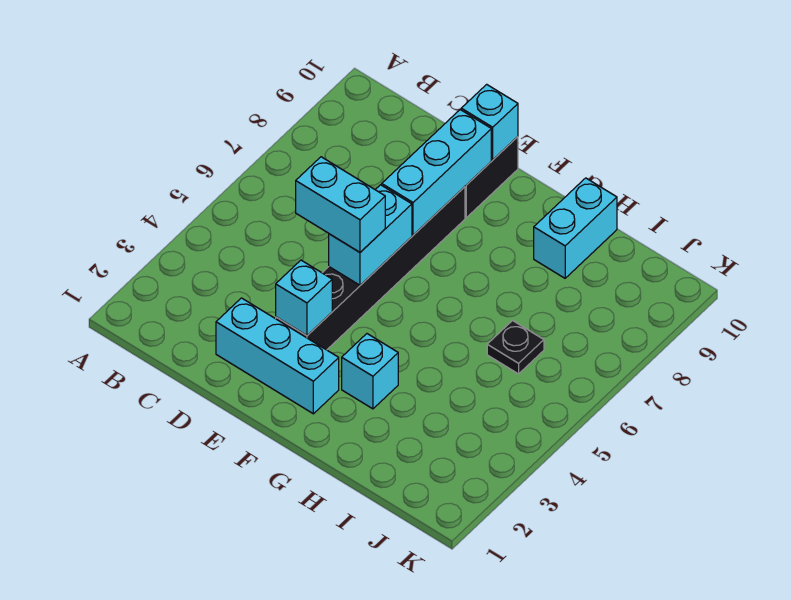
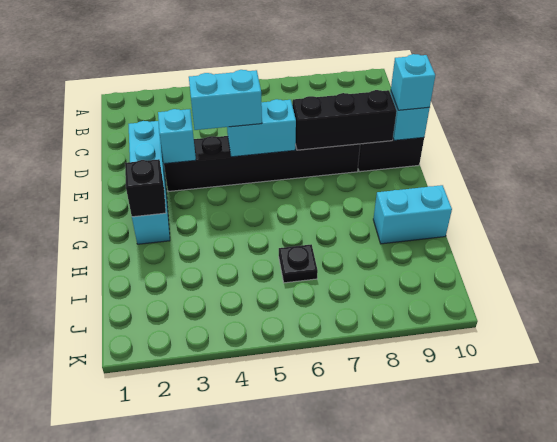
cyan 1x3 brick [216,298,339,414] -> cyan 1x4 brick [129,121,170,244]
cyan 1x2 brick [296,157,385,252] -> cyan 1x2 brick turned to [189,70,262,130]
cyan 1x3 brick [382,110,491,235] -> black 1x3 brick [292,90,397,150]
none -> black 1x1 brick [125,159,166,217]
cyan 1x1 brick [342,334,398,409] -> cyan 1x1 brick moved to [391,54,435,110]

